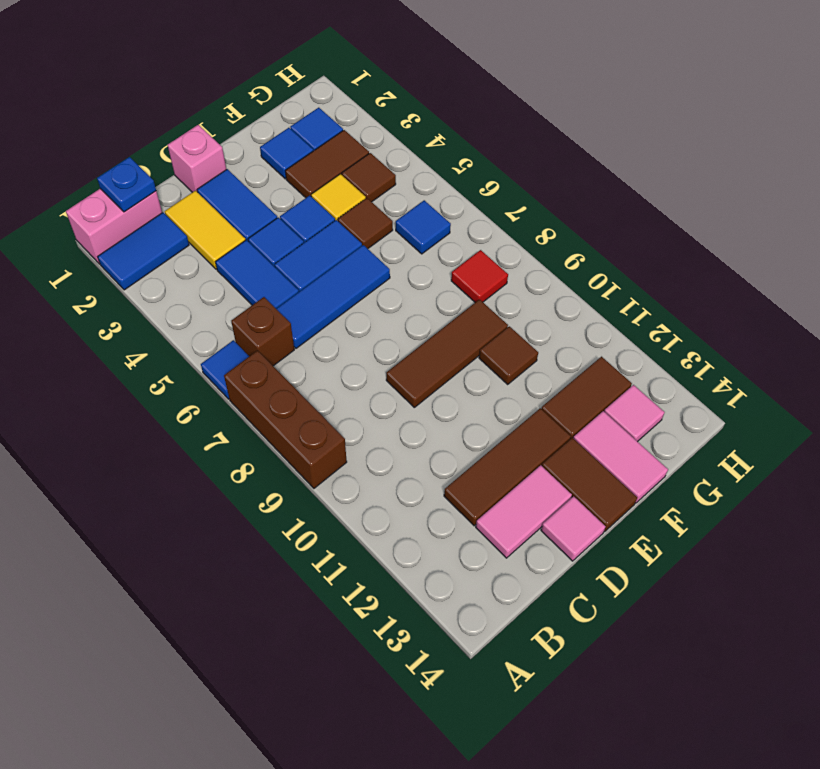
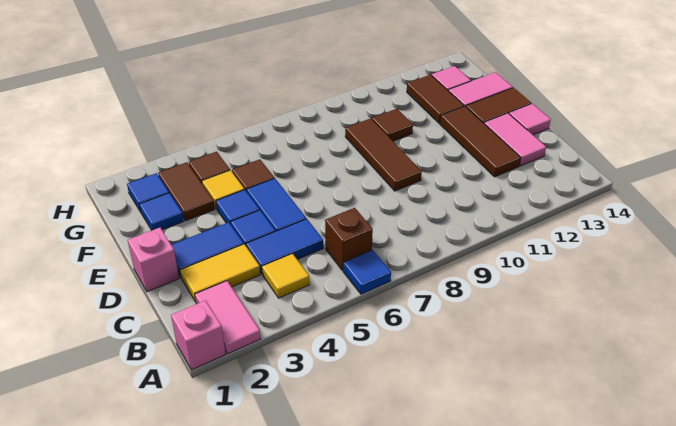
pink 1x2 brick [66,189,162,264] -> pink 1x1 brick [171,300,226,370]
blue 1x2 tile [98,213,189,290] -> pink 1x2 tile [195,281,260,354]
brown 1x3 brick [224,351,347,488] -> none
blue 1x1 plate [97,157,156,212] -> none
none -> yellow 1x1 tile [262,254,309,298]
blue 1x3 tile [277,245,390,348] -> none
blue 1x1 tile [396,200,451,254] -> none
red 1x1 tile [451,250,508,302] -> none

